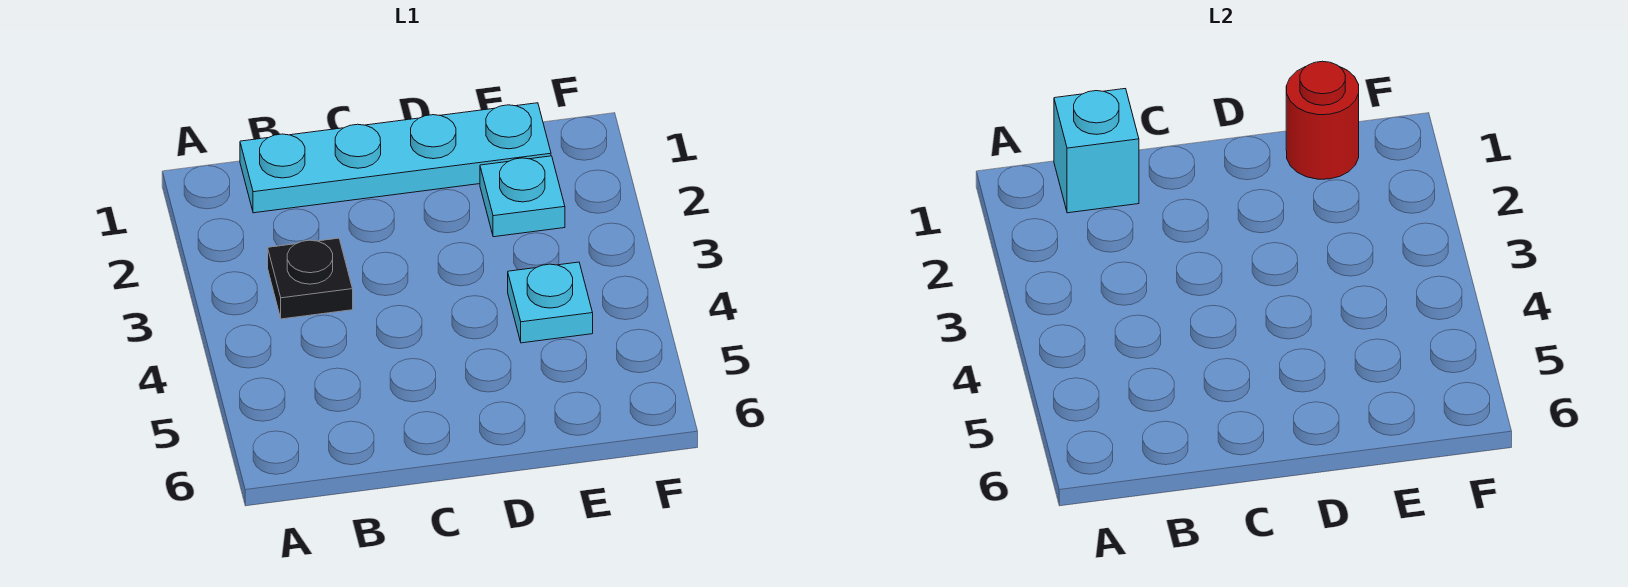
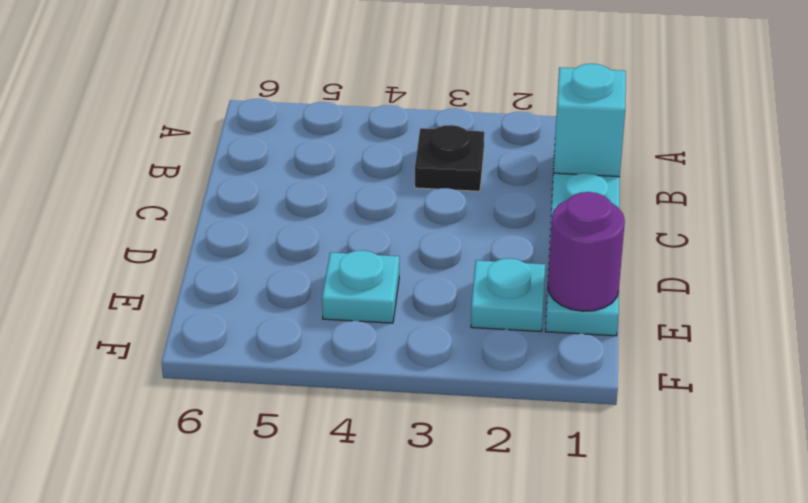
red 1x1 round brick [1286,61,1359,179] -> purple 1x1 round brick [548,192,625,311]

